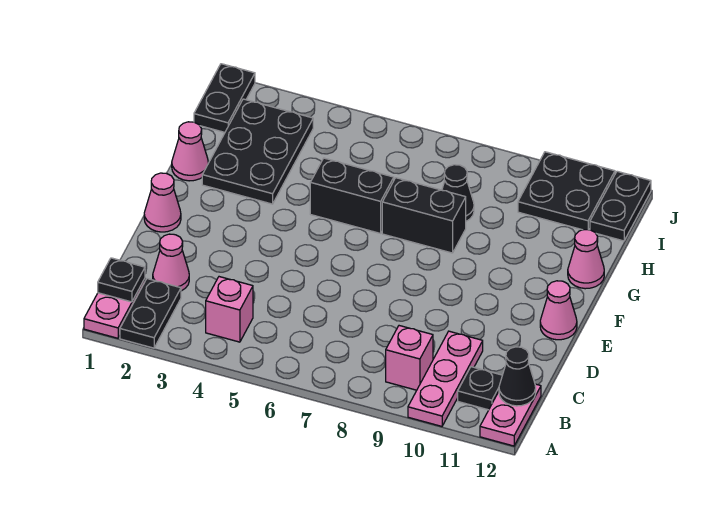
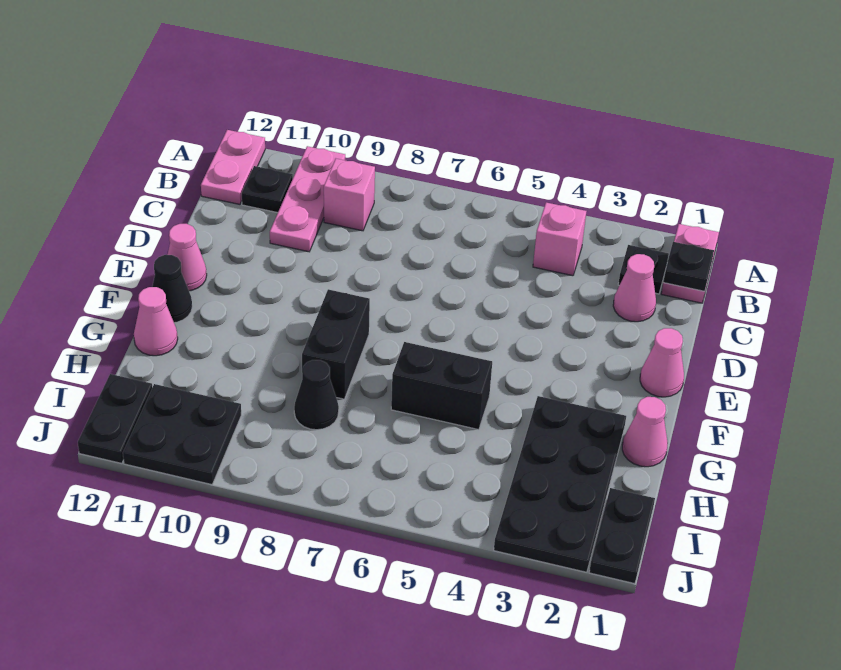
black 1x2 plate [120,279,181,348] -> black 1x1 plate [618,245,669,294]
black 1x1 cone [499,347,536,406] -> black 1x1 cone moved to [152,255,192,323]
black 2x3 plate [202,99,313,204] -> black 2x4 plate [494,396,626,572]
black 1x2 brick [382,178,466,253] -> black 1x2 brick turned to [302,289,370,399]

